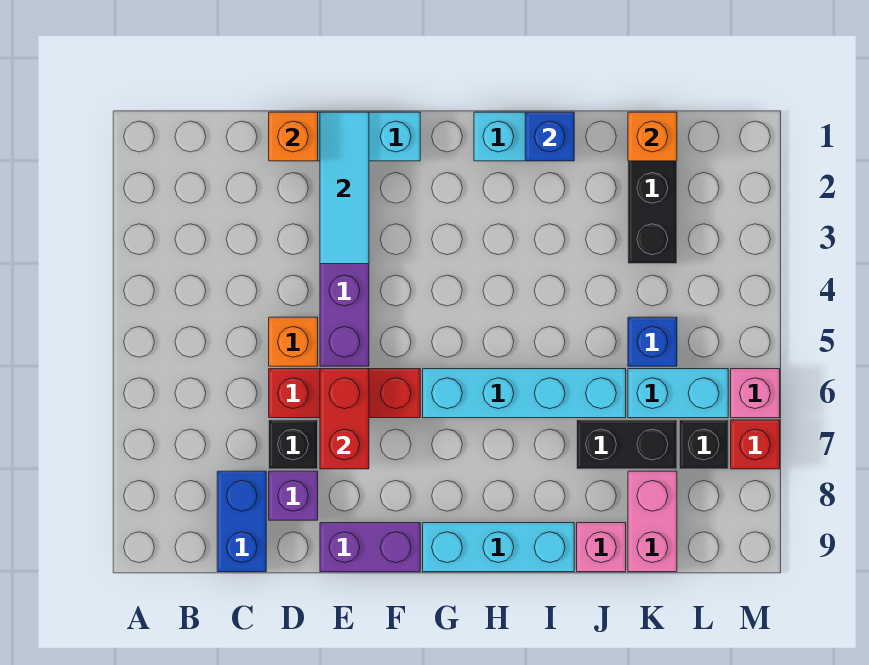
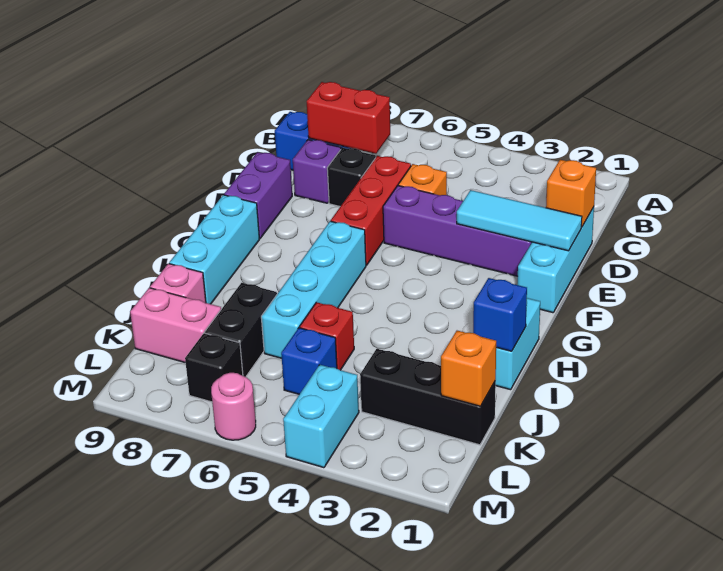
red 1x2 brick [320,369,369,469] -> red 1x2 brick moved to [307,82,390,154]
cyan 1x2 brick [628,369,728,418] -> cyan 1x2 brick moved to [283,365,359,468]
pink 1x1 brick [731,369,780,418] -> pink 1x1 round brick [211,373,256,440]
red 1x1 brick [731,420,780,469] -> red 1x1 brick moved to [300,302,354,370]

